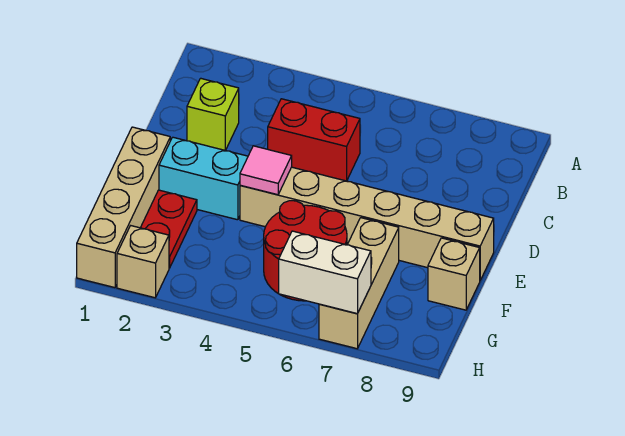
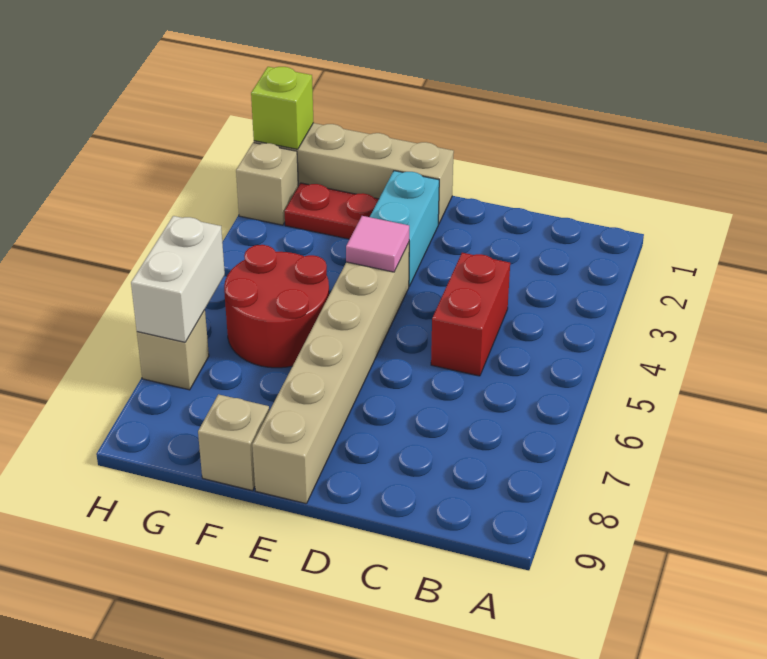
lime 1x1 brick [187,78,239,150] -> lime 1x1 brick moved to [251,67,314,149]
tan 1x3 brick [319,218,399,349] -> tan 1x1 brick [137,310,209,390]

